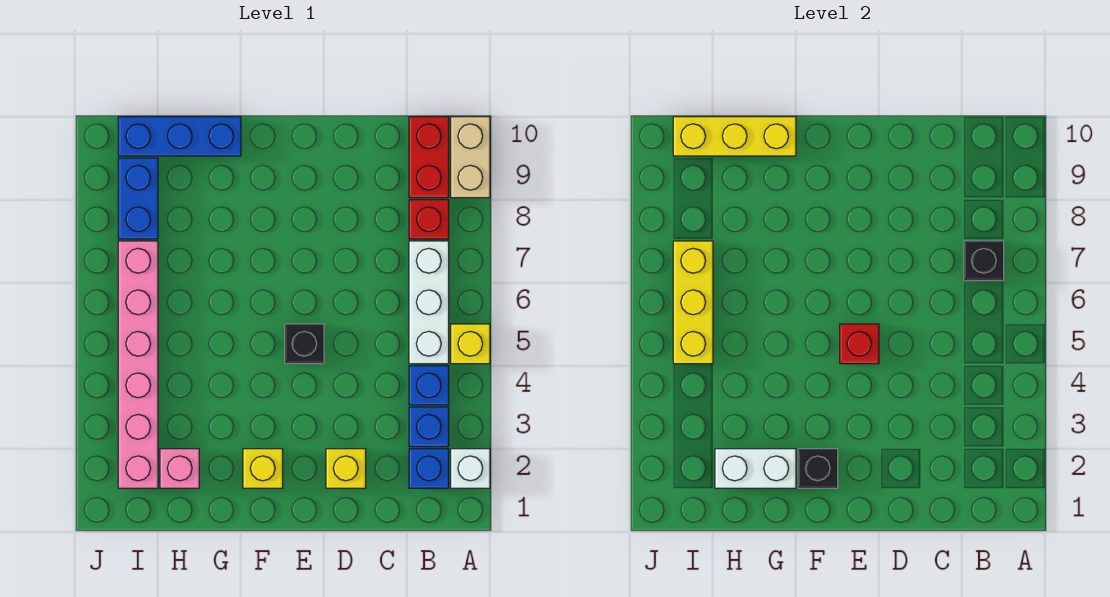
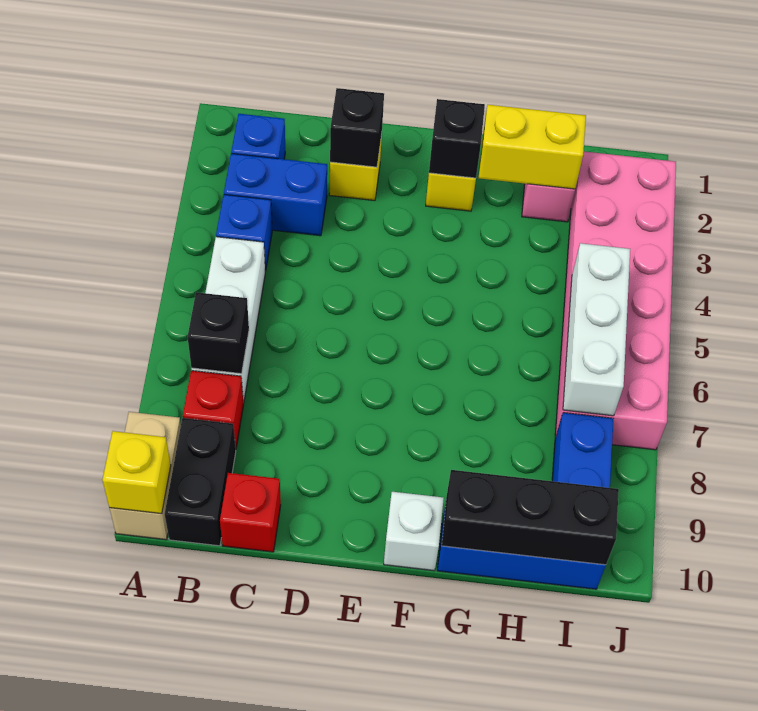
white 1x1 brick [451,449,490,488] -> white 1x1 brick moved to [384,492,444,571]
yellow 1x1 brick [451,324,490,364] -> yellow 1x1 brick moved to [102,431,171,514]
blue 1x1 brick [409,407,449,447] -> blue 1x2 brick [224,153,327,236]
red 1x2 brick [409,117,449,198] -> black 1x2 brick [165,418,236,546]
black 1x1 brick [285,324,324,364] -> black 1x1 brick moved to [330,88,384,167]
red 1x1 brick [840,324,879,364] -> red 1x1 brick moved to [220,473,281,552]
white 1x2 brick [715,449,796,488] -> yellow 1x2 brick [479,105,586,189]
yellow 1x3 brick [673,117,796,156] -> black 1x3 brick [442,470,619,565]
pink 1x6 brick [118,241,158,488] -> pink 2x6 brick [555,152,676,450]
yellow 1x3 brick [673,241,713,364] -> white 1x3 brick [563,243,630,416]

